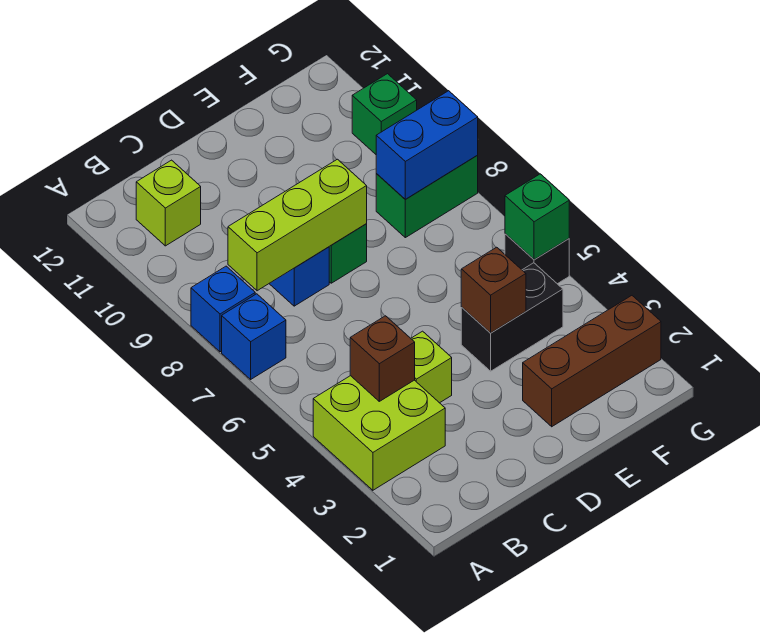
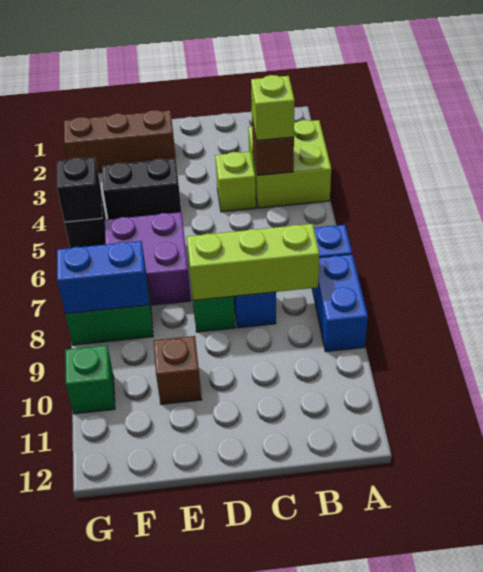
blue 1x1 brick [191,266,255,352] -> blue 1x2 brick [312,254,368,352]
lime 1x1 brick [136,160,201,246] -> lime 1x1 brick moved to [251,75,295,141]
brown 1x1 brick [461,247,526,333] -> brown 1x1 brick moved to [154,336,202,404]
none -> purple 2x2 brick [104,212,191,305]
green 1x1 brick [505,174,569,260] -> black 1x1 brick [57,158,102,222]

